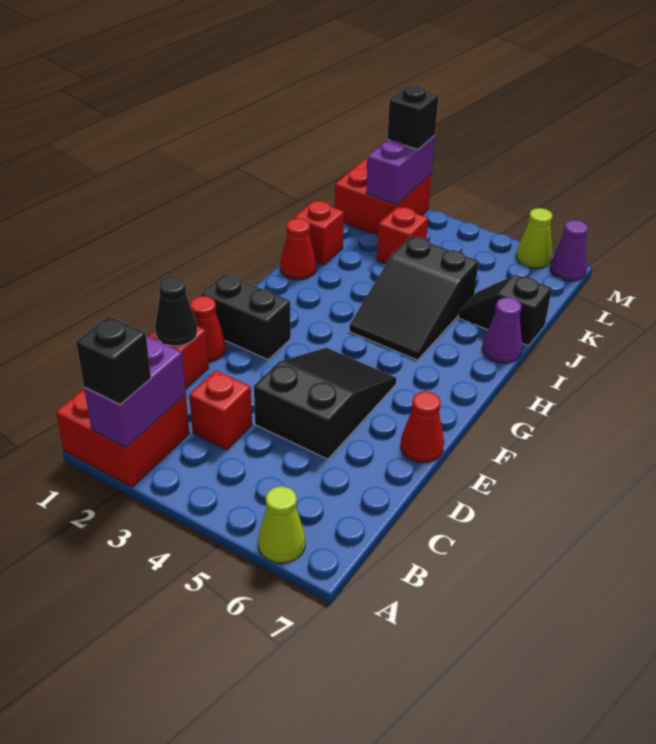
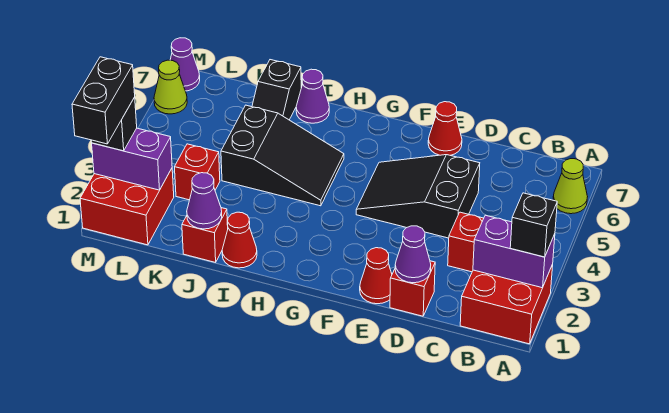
black 1x1 cone [155,276,197,346] -> purple 1x1 cone [395,226,431,283]
black 1x2 brick [201,274,291,360] -> black 1x2 brick moved to [72,57,135,144]
none -> purple 1x1 cone [187,173,222,229]

